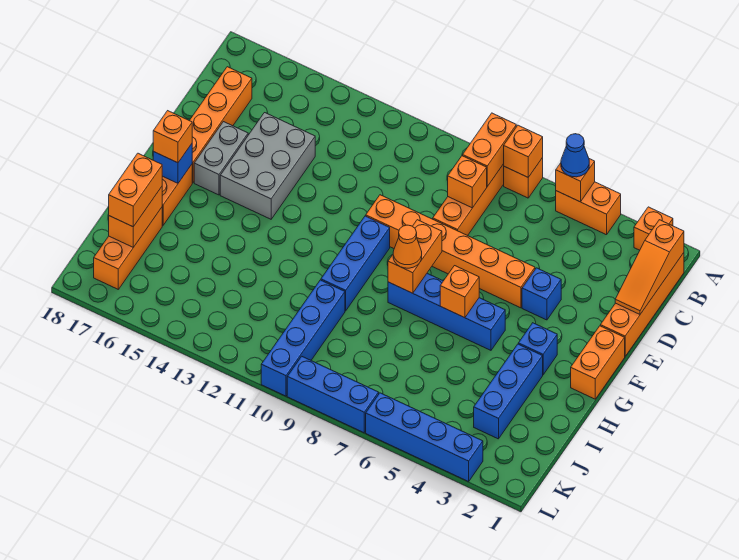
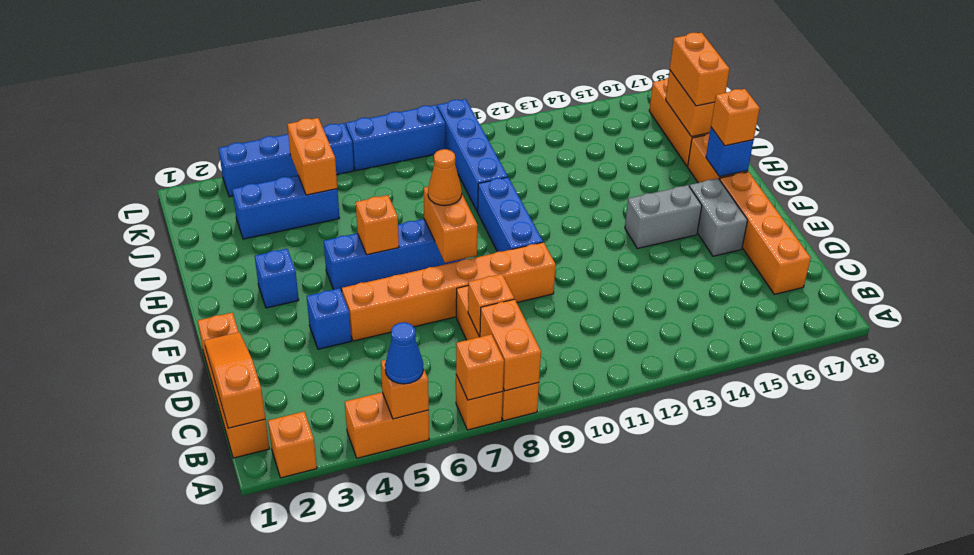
grey 2x3 brick [220,113,315,219] -> grey 1x2 brick [625,185,702,249]
orange 1x2 brick [571,326,625,399] -> orange 1x2 brick moved to [287,118,337,195]
blue 1x3 brick [474,344,543,439] -> blue 1x3 brick turned to [232,176,339,239]

